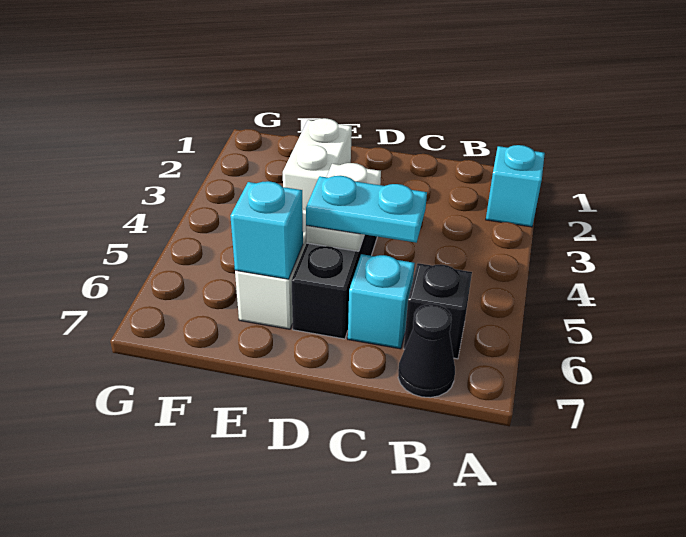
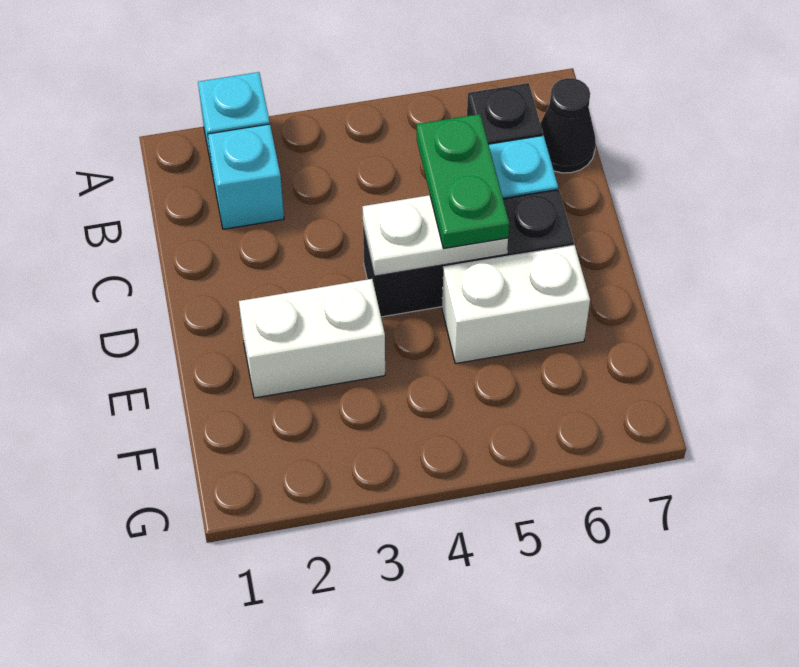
cyan 1x2 plate [306,176,427,243] -> green 1x2 plate [417,114,509,248]
cyan 1x1 brick [230,181,303,279] -> cyan 1x1 brick moved to [208,124,284,229]

